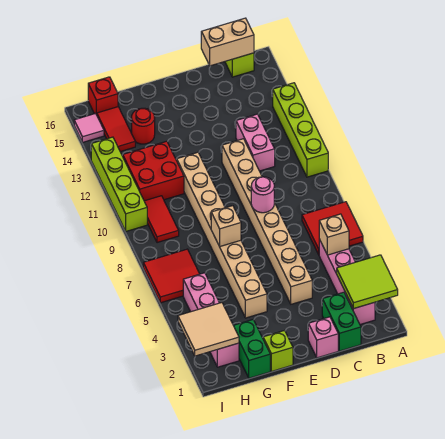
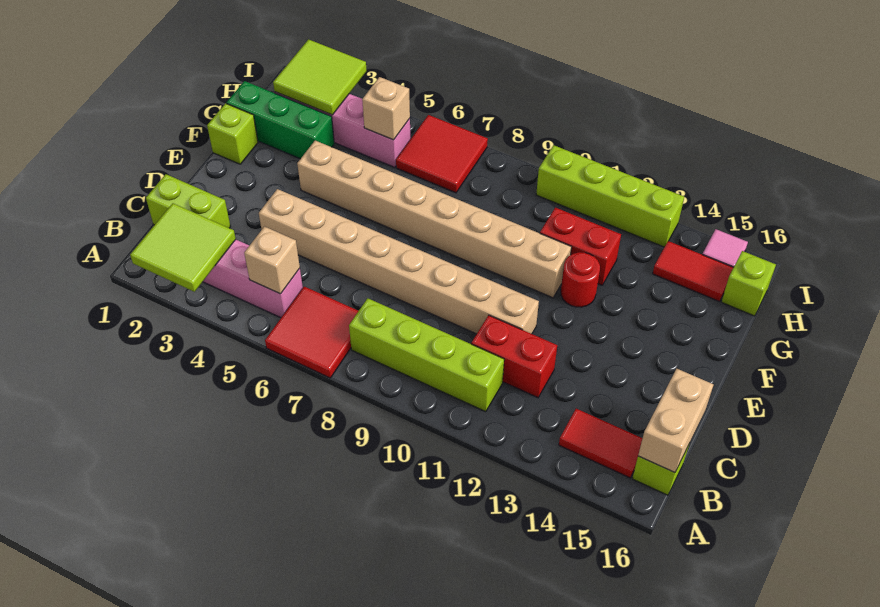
lime 1x4 brick [273,83,328,177] -> lime 1x4 brick moved to [349,298,504,412]
green 1x2 brick [322,292,361,351] -> lime 1x2 brick [146,174,231,228]
pink 1x2 brick [236,114,275,171] -> red 1x2 brick [471,315,557,398]
pink 1x1 brick [308,317,338,358] -> none
pink 1x1 round brick [251,177,275,213] -> none
tan 1x1 brick [211,206,241,246] -> tan 1x1 brick moved to [362,77,410,140]
green 1x2 brick [234,320,270,378] -> green 1x3 brick [227,81,334,159]
red 2x2 brick [123,141,184,201] -> red 1x2 brick [540,208,621,285]
red 1x1 round brick [132,108,155,144] -> red 1x1 round brick moved to [561,252,600,307]
tan 2x2 tile [178,303,239,356] -> lime 2x2 tile [273,39,367,115]
red 1x2 tile [144,196,179,243] -> red 1x2 tile moved to [559,409,643,478]
red 1x1 brick [88,77,118,115] -> lime 1x1 brick [722,251,776,316]

